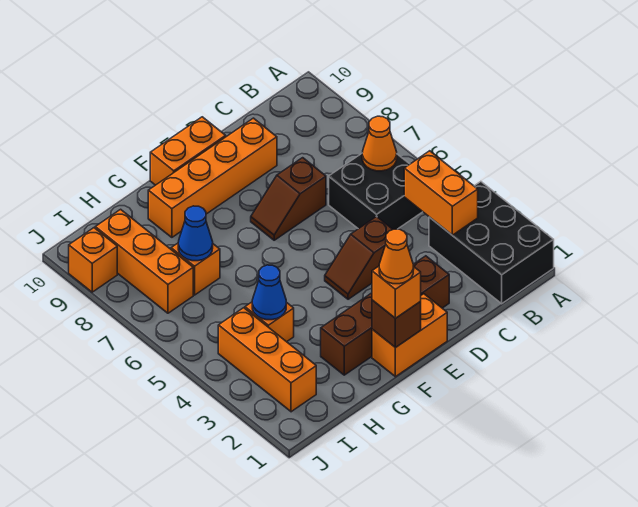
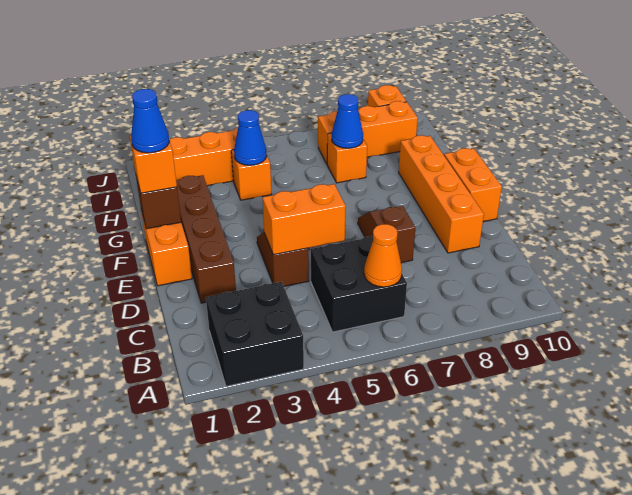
black 2x3 brick [429,182,554,304] -> black 2x2 brick [206,282,304,386]
orange 1x2 brick [404,151,478,235] -> orange 1x2 brick moved to [263,184,346,255]
orange 1x1 cone [379,229,414,284] -> blue 1x1 cone [131,89,169,153]

